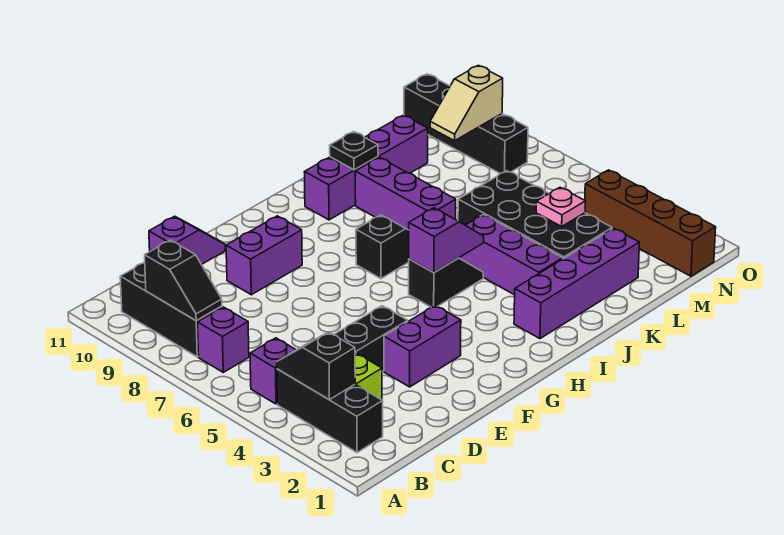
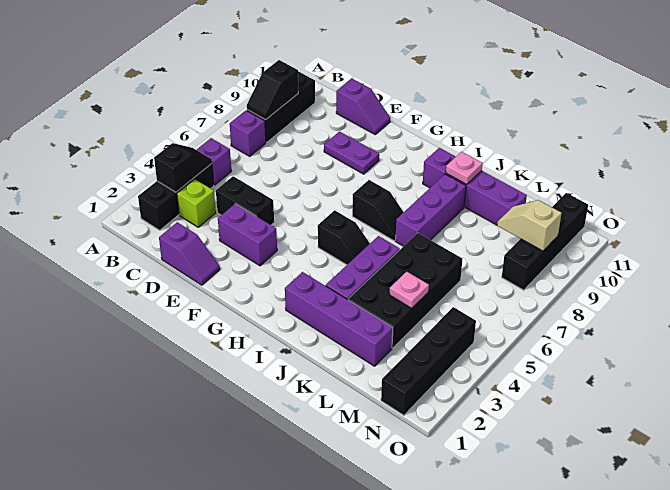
purple 1x2 brick [226,216,302,295] -> purple 1x2 plate [324,132,379,174]
purple 1x2 slope [409,208,484,273] -> purple 1x2 slope moved to [159,222,220,285]
black 1x1 plate [330,132,378,170] -> pink 1x1 plate [446,152,483,185]
brown 1x4 brick [585,170,716,276] -> black 1x4 brick [381,307,476,415]

